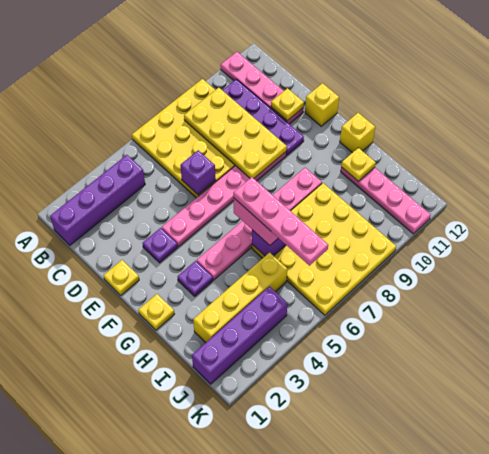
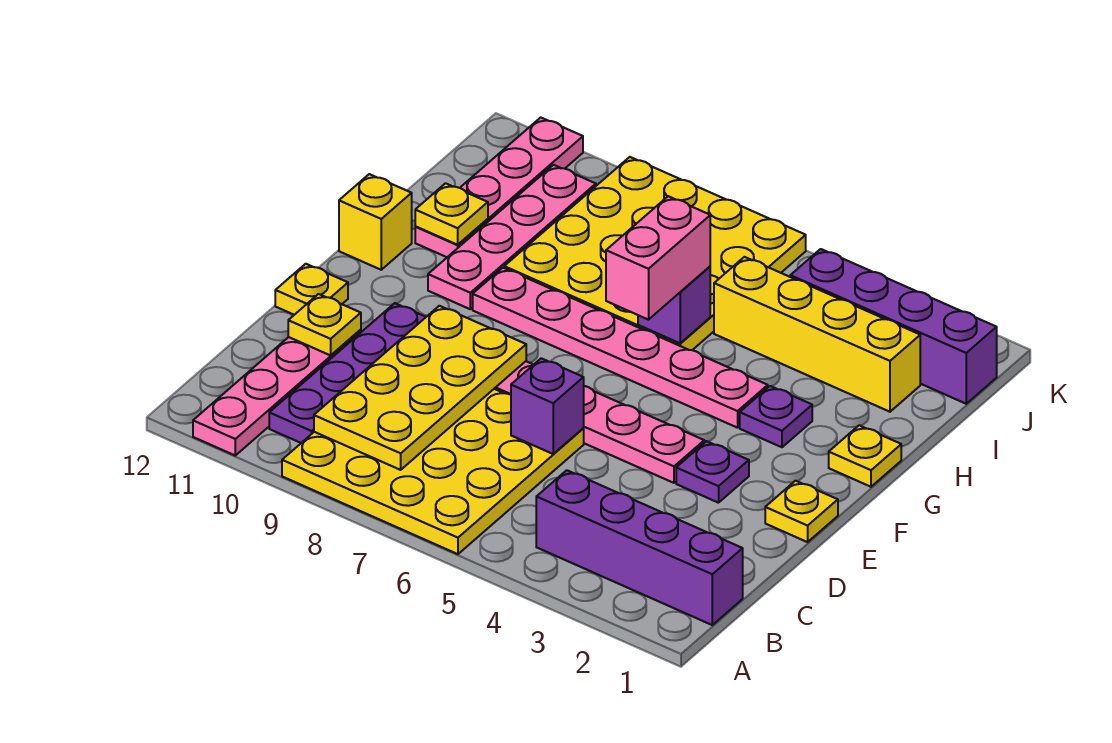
yellow 1x1 brick [305,83,339,126] -> yellow 1x1 plate [275,264,348,315]
pink 1x4 plate [233,177,328,266] -> pink 1x4 plate moved to [428,165,596,309]

